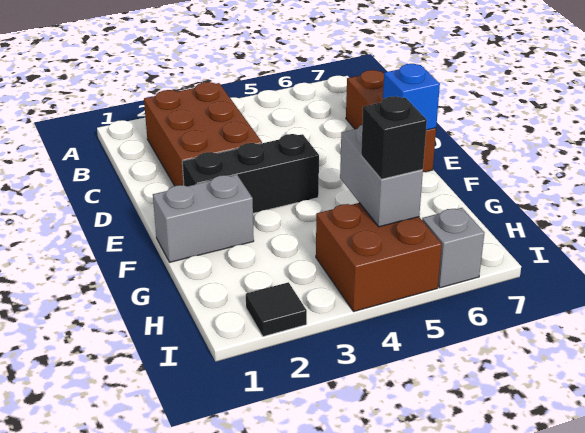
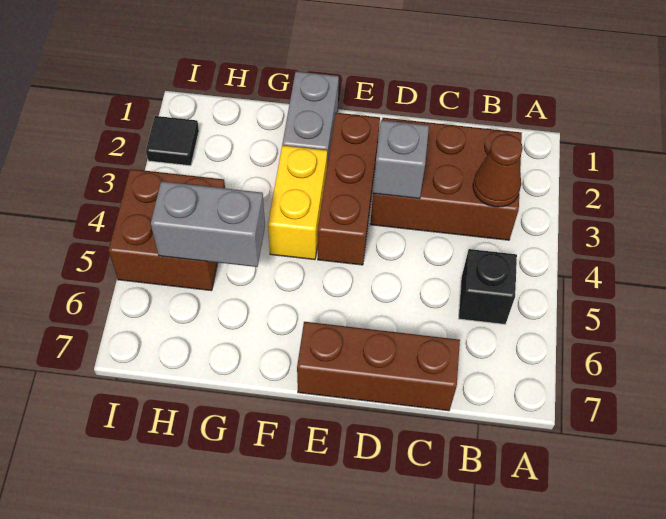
none -> brown 1x1 cone [473,134,523,207]
black 1x3 brick [182,134,319,213] -> brown 1x3 brick [318,113,380,265]
blue 1x1 brick [383,64,440,130] -> none
none -> yellow 1x2 brick [268,145,327,260]
black 1x1 brick [361,96,427,179] -> black 1x1 brick moved to [459,249,517,324]
grey 1x1 brick [422,208,484,288] -> grey 1x1 brick moved to [373,120,429,199]

